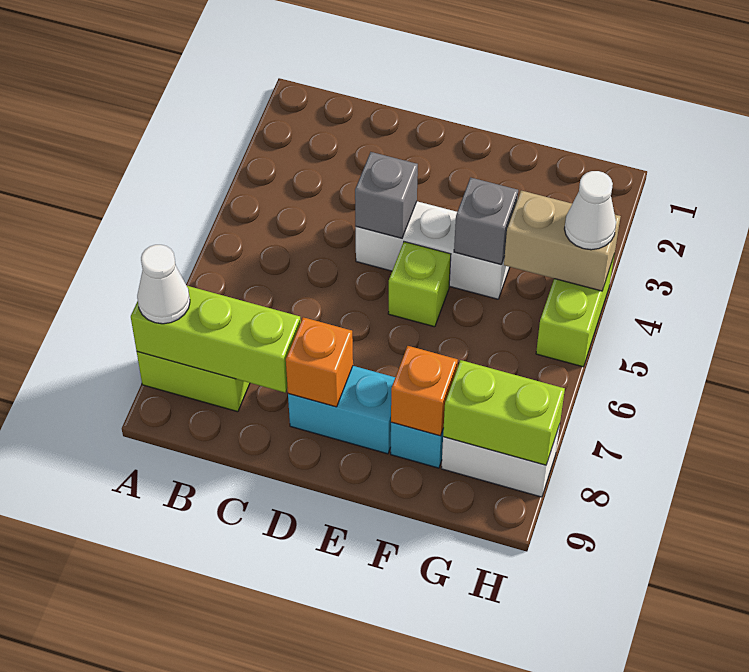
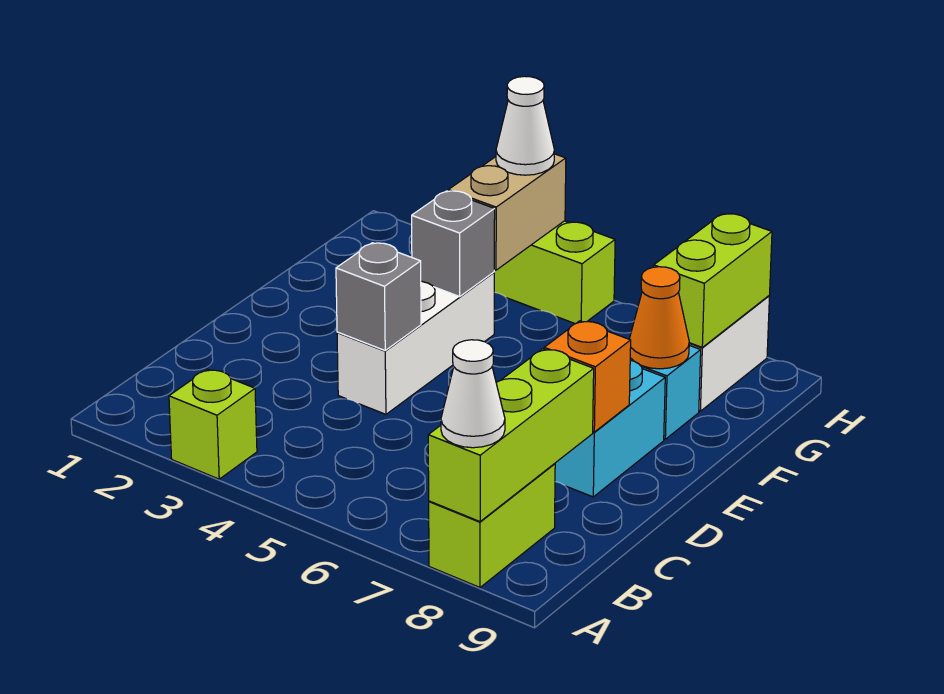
lime 1x1 brick [388,242,451,327] -> lime 1x1 brick moved to [169,369,257,479]
orange 1x1 brick [391,346,458,436] -> orange 1x1 cone [630,267,689,369]

